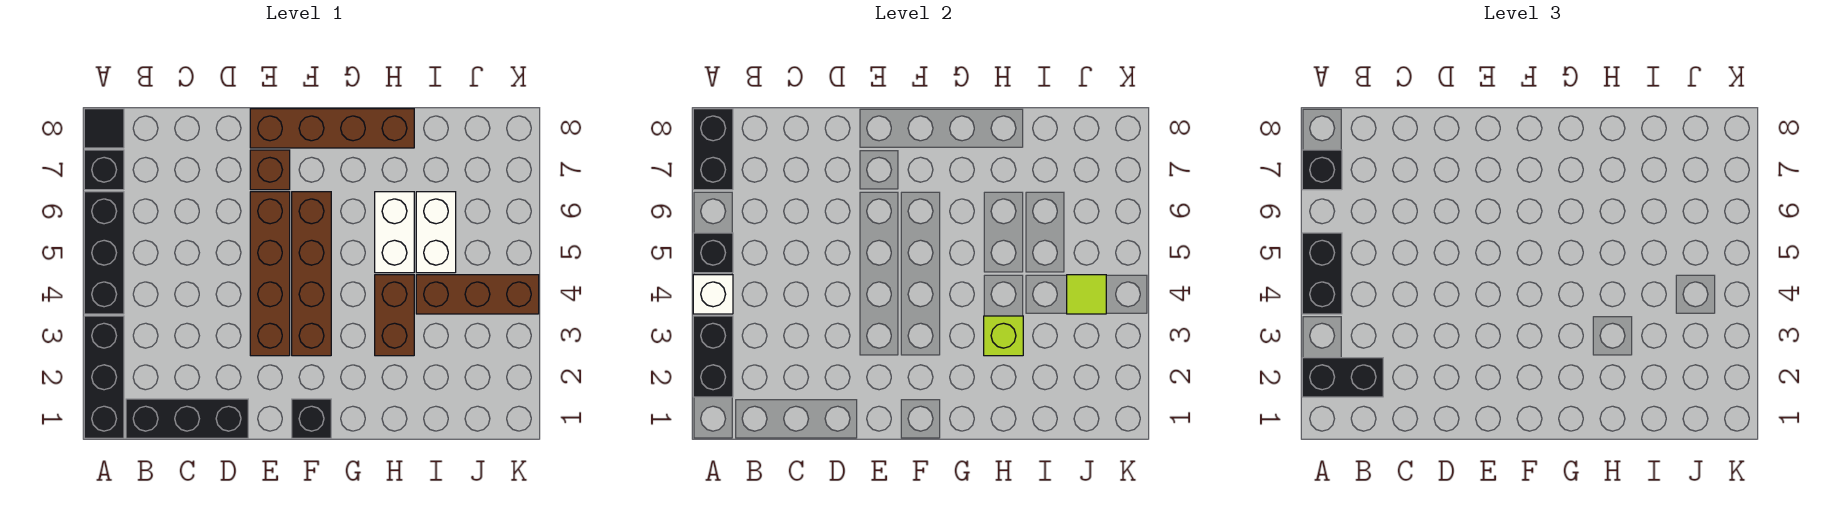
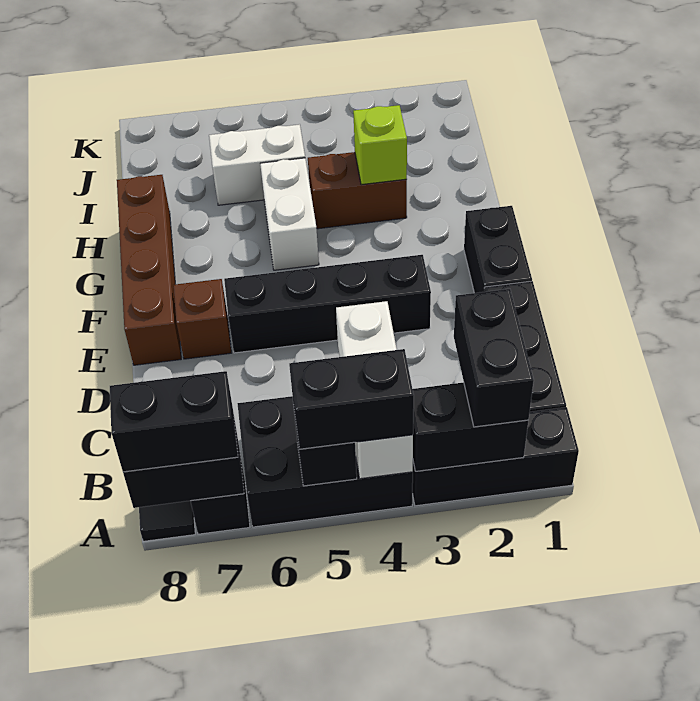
black 1x3 brick [84,192,124,314] -> black 2x3 brick [237,396,413,527]
white 1x1 brick [693,275,733,314] -> white 1x3 brick [336,301,413,479]
black 1x1 brick [1302,150,1342,190] -> black 1x2 brick [110,371,238,472]
brown 1x4 brick [250,192,290,356] -> black 1x4 brick [224,255,431,353]
black 1x1 brick [292,399,331,438] -> black 1x2 brick [464,206,532,293]
brown 1x4 brick [292,192,331,356] -> none
white 1x2 brick [375,192,414,273] -> white 1x2 brick turned to [260,158,319,270]
brown 1x3 brick [416,275,539,314] -> none
lime 1x1 tile [1067,275,1106,314] -> none

